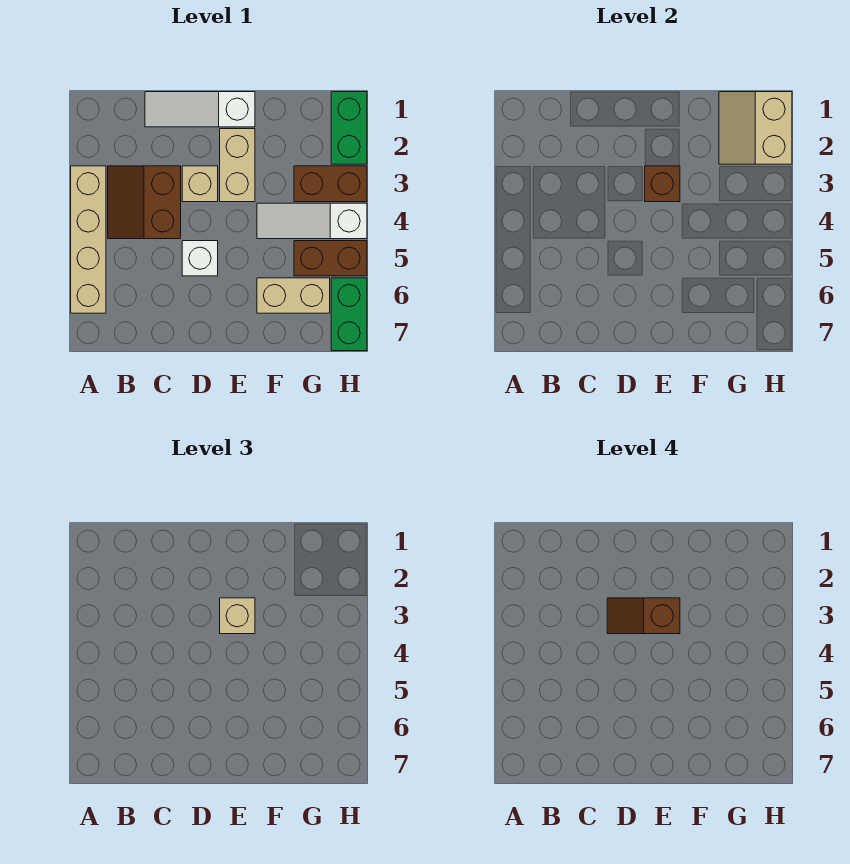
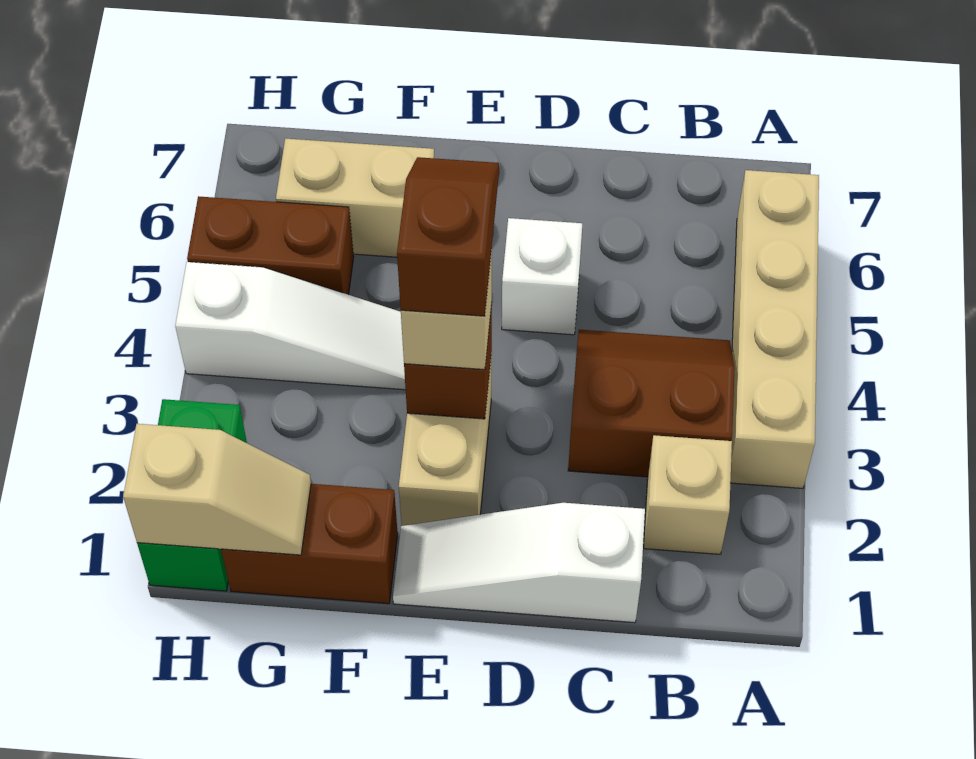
brown 2x2 slope [108,166,181,239] -> brown 2x2 slope turned to [568,330,735,477]
white 1x3 slope [145,92,255,127] -> white 1x3 slope turned to [393,503,645,623]
tan 1x1 brick [182,166,218,202] -> tan 1x1 brick moved to [644,435,732,554]
brown 1x2 slope [607,598,680,634] -> brown 1x2 slope turned to [397,157,499,316]
tan 2x2 slope [719,92,792,164] -> tan 1x2 slope [123,424,311,555]
brown 1x2 brick [294,166,367,202] -> brown 1x2 brick moved to [221,484,398,604]
green 1x2 brick [331,278,367,351] -> none

